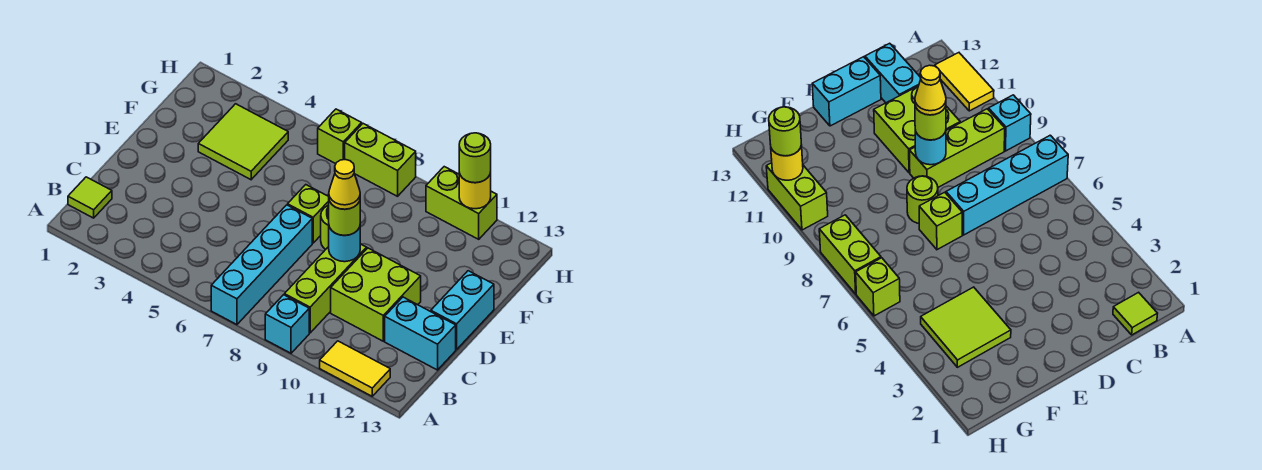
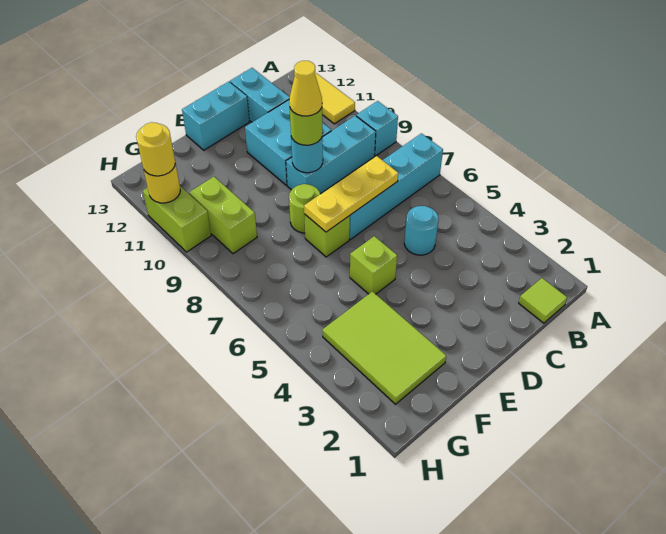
lime 1x3 brick [284,244,367,333] -> cyan 1x3 brick [286,116,376,194]
none -> cyan 1x1 round brick [404,206,439,255]
none -> yellow 1x3 plate [304,156,398,232]
lime 2x2 brick [331,248,421,341] -> cyan 2x2 brick [245,100,331,185]
lime 2x2 tile [198,104,288,180] -> lime 2x3 tile [322,291,446,404]
lime 1x1 brick [318,109,362,164] -> lime 1x1 brick moved to [350,236,397,294]
lime 1x2 brick [345,124,416,196] -> lime 1x2 brick moved to [189,177,257,254]
lime 1x1 round brick [459,133,491,183] -> yellow 1x1 round brick [136,122,175,176]

